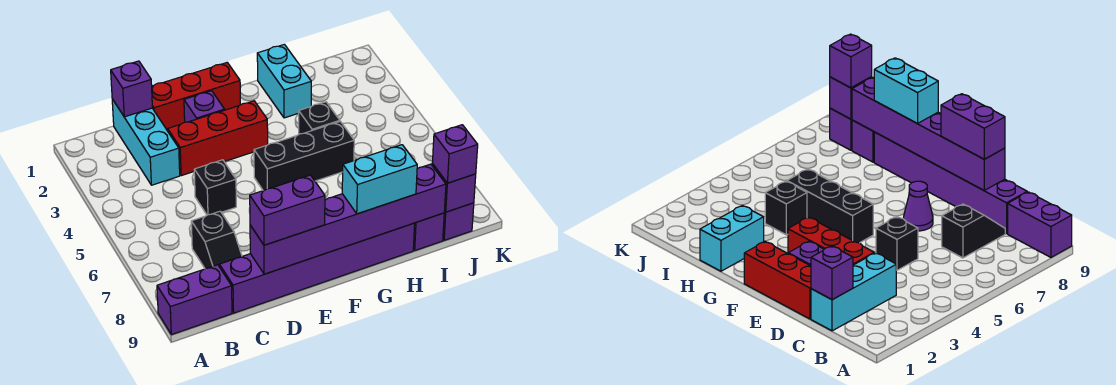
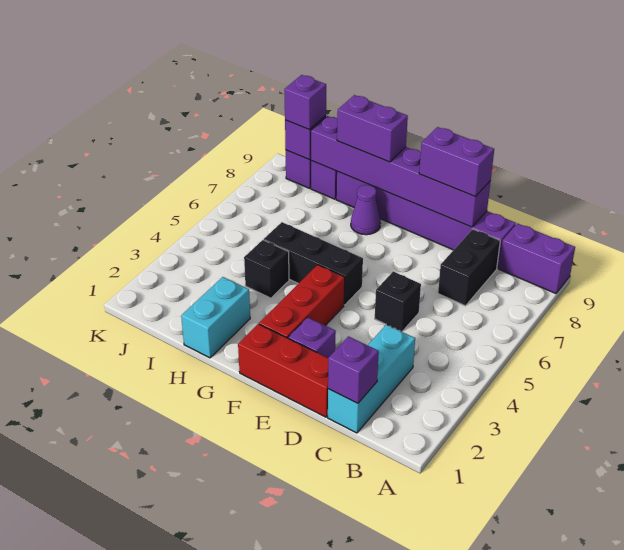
black 1x2 slope [191,211,242,268] -> black 1x2 brick [438,229,500,306]
red 1x3 brick [168,101,268,176] -> red 1x3 brick turned to [259,265,345,338]
purple 1x1 cone [904,181,933,231] -> purple 1x1 cone moved to [351,185,381,235]
cyan 1x2 brick [342,145,417,214] -> purple 1x2 brick [337,95,408,162]

